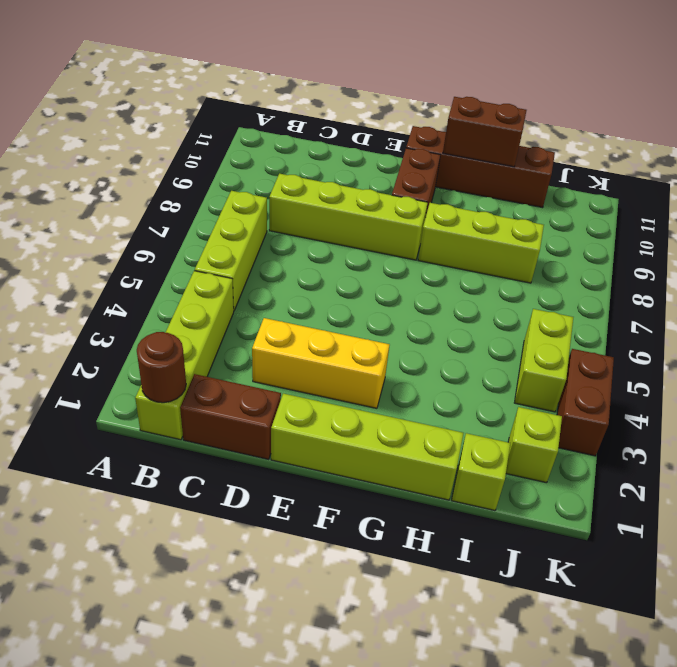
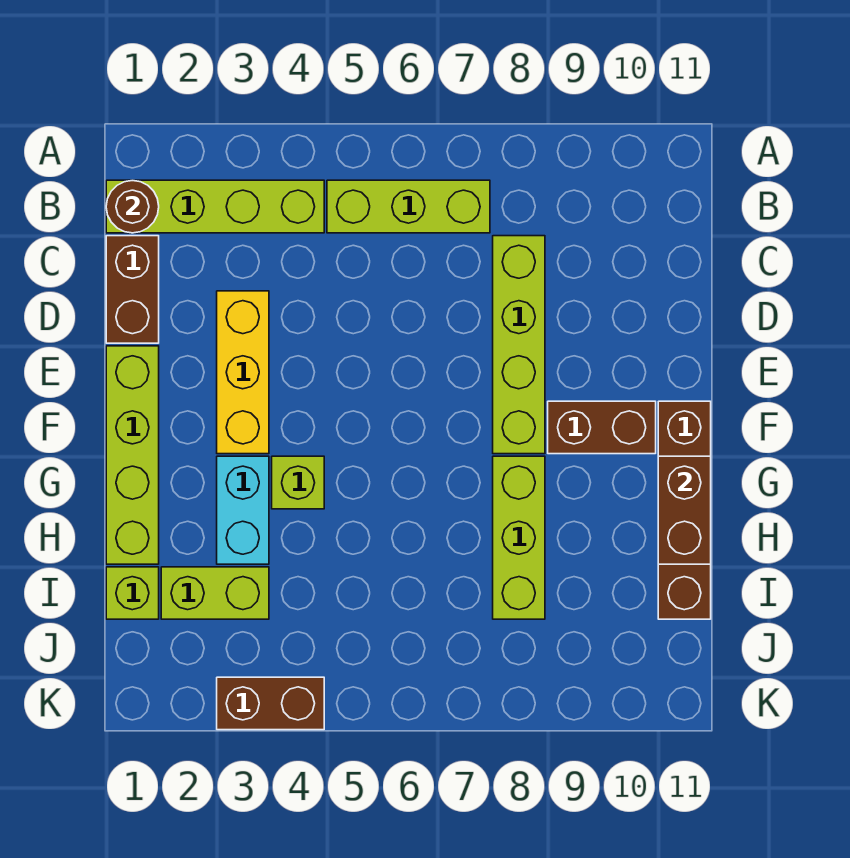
none -> cyan 1x2 brick [217,456,269,564]
lime 1x1 brick [506,407,562,483] -> lime 1x1 brick moved to [272,456,324,509]
lime 1x2 brick [514,309,573,412] -> lime 1x2 brick moved to [161,567,269,619]

